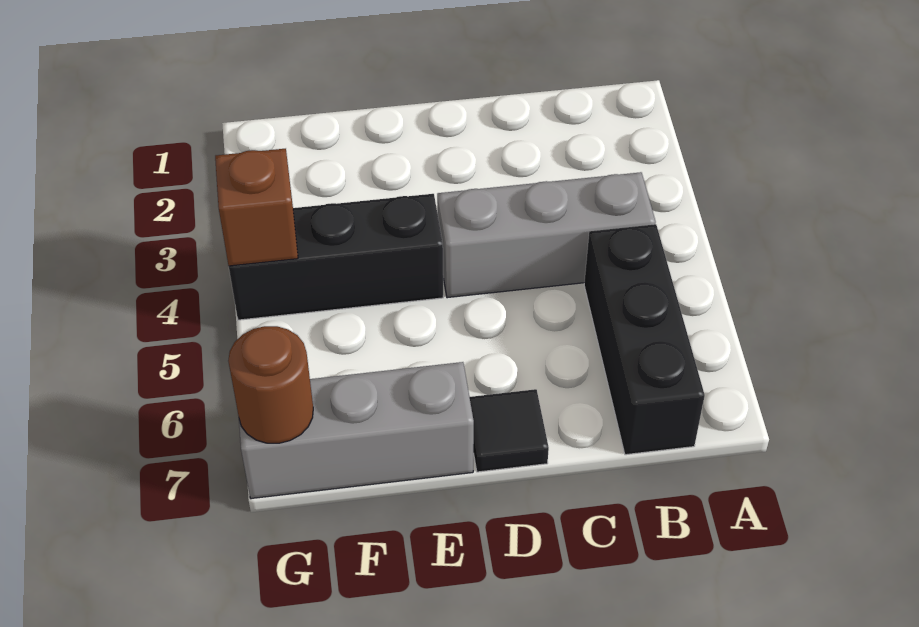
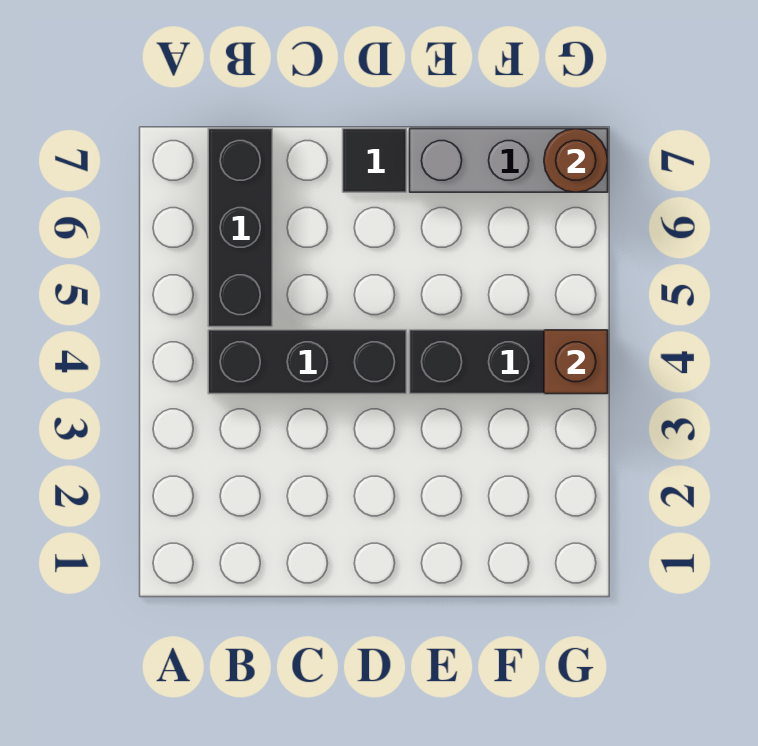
grey 1x3 brick [437,172,656,298] -> black 1x3 brick [208,330,406,394]

